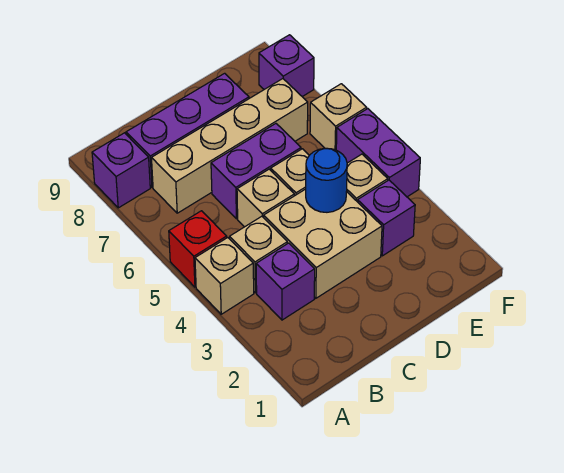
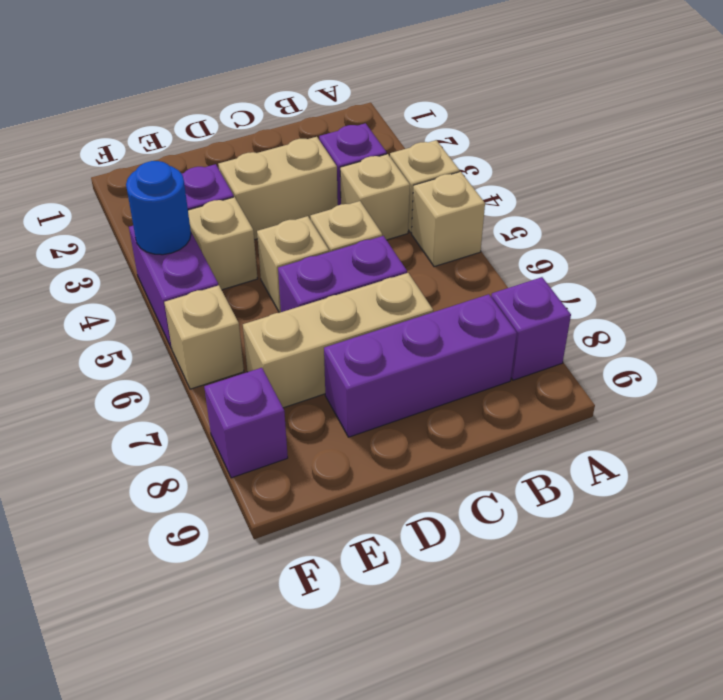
red 1x1 brick [169,211,227,287] -> tan 1x1 brick [412,172,485,267]
tan 1x4 brick [152,79,308,213] -> tan 1x3 brick [243,273,433,408]
tan 2x2 brick [264,189,382,298] -> tan 1x2 brick [218,137,338,240]
blue 1x1 round brick [306,148,347,212] -> blue 1x1 round brick moved to [126,161,191,255]

